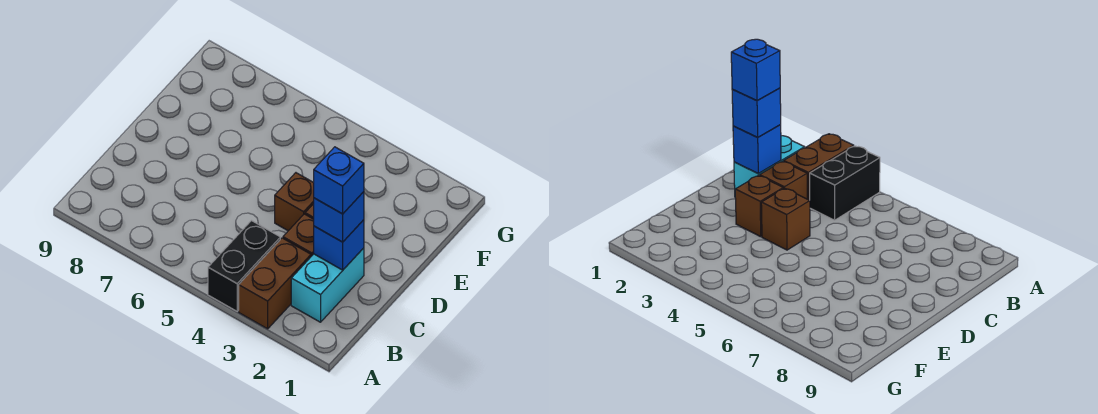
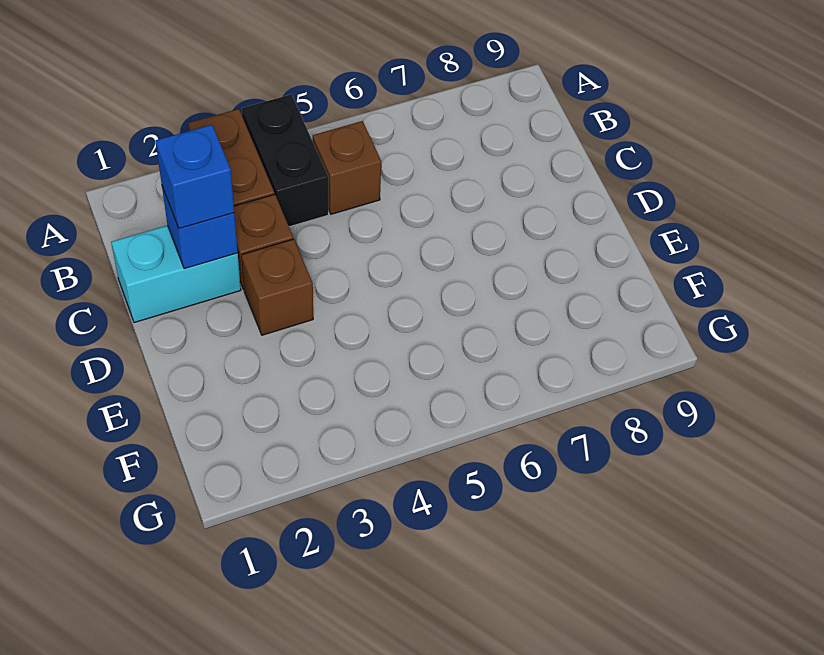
cyan 1x2 brick [291,248,364,322] -> cyan 1x2 brick turned to [111,225,241,323]
blue 1x1 brick [314,147,364,214] -> none
brown 1x1 brick [275,173,314,231] -> brown 1x1 brick moved to [313,121,381,214]

